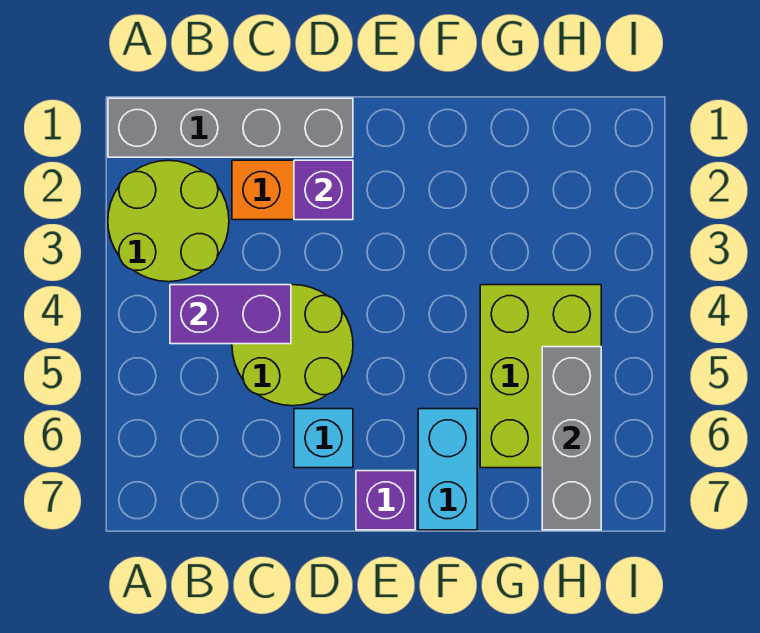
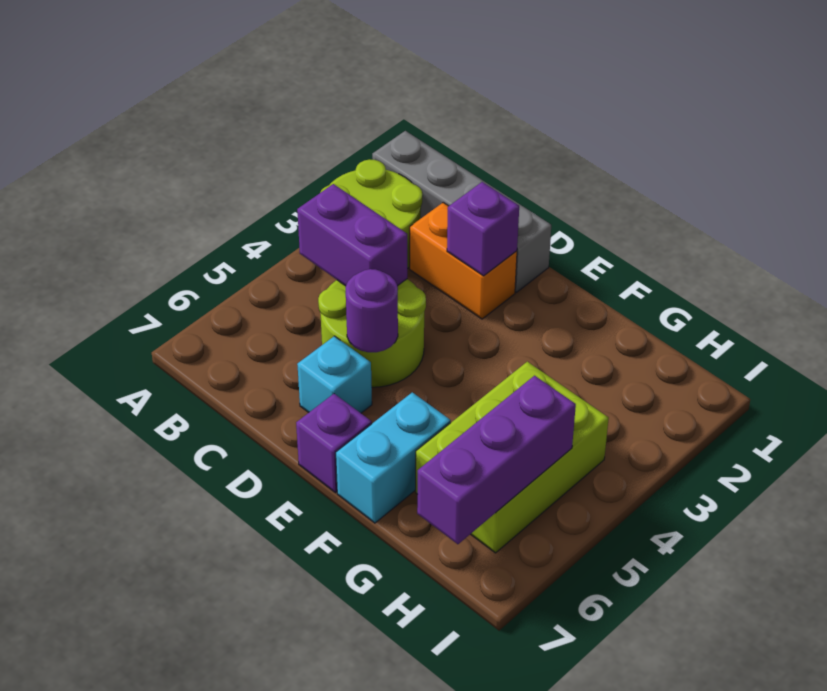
none -> purple 1x1 round brick [346,269,398,352]
grey 1x3 brick [542,347,601,530] -> purple 1x3 brick [417,376,576,544]

